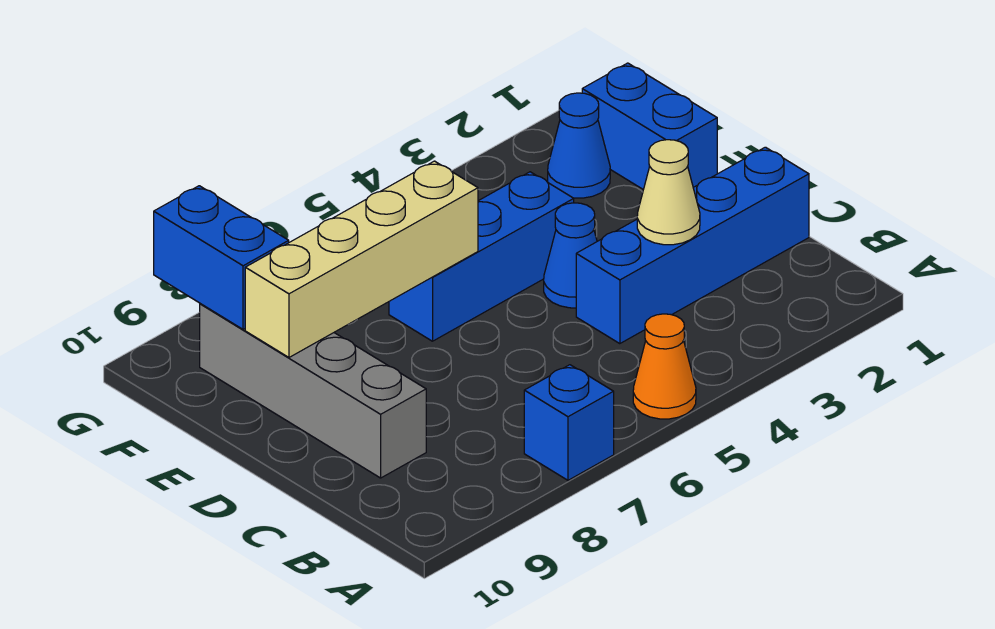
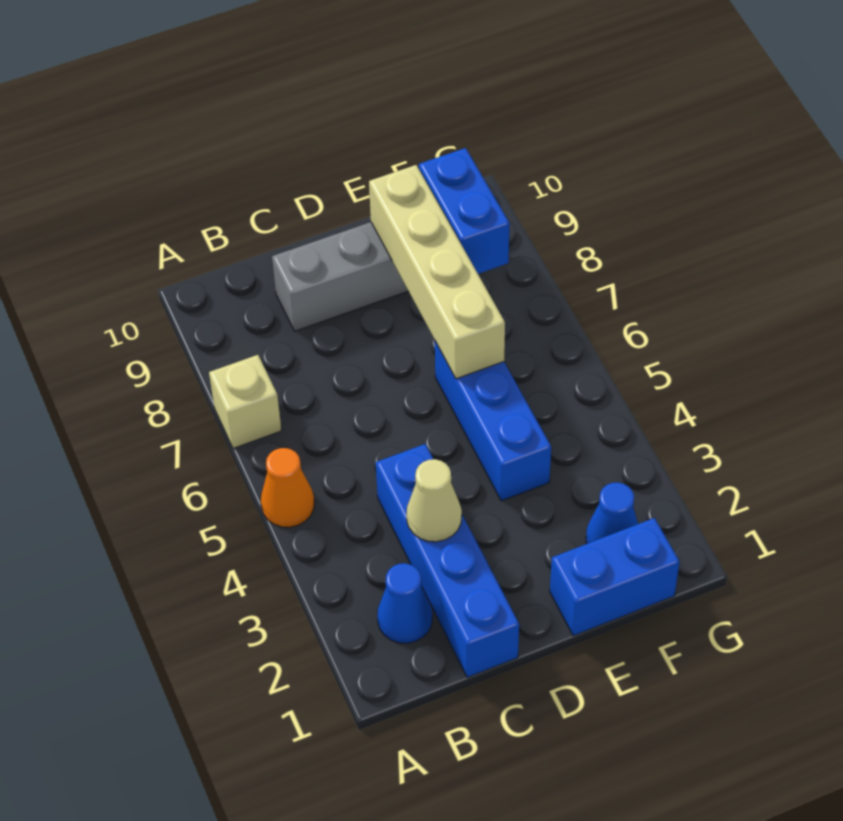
blue 1x1 brick [524,365,614,480] -> tan 1x1 brick [209,355,282,448]
blue 1x1 cone [544,203,597,308] -> blue 1x1 cone moved to [377,563,432,643]
blue 1x2 brick [154,186,289,329] -> blue 1x2 brick turned to [419,148,510,274]

